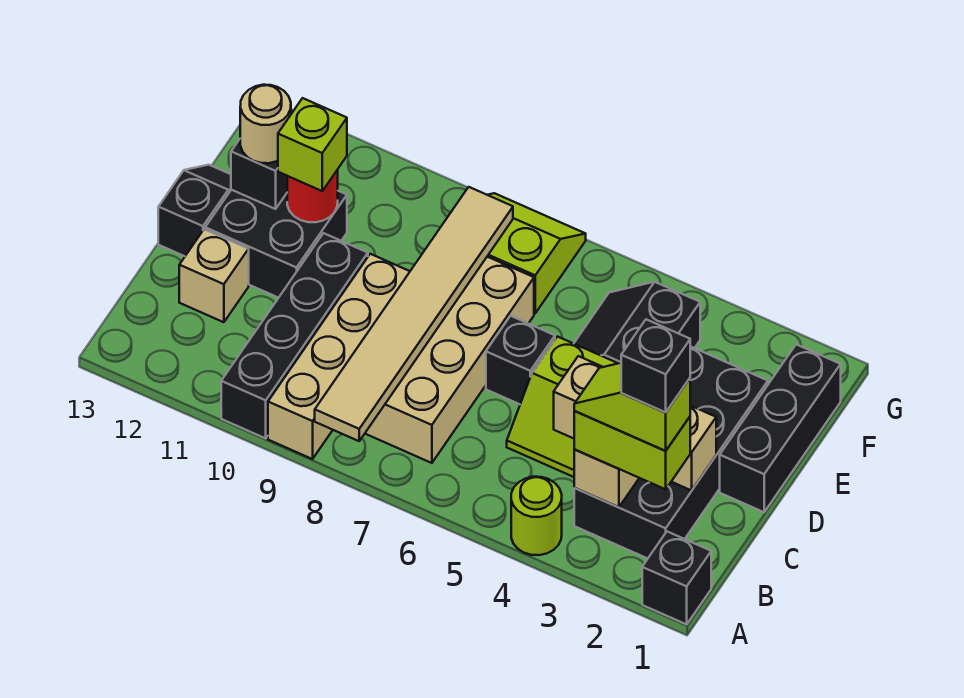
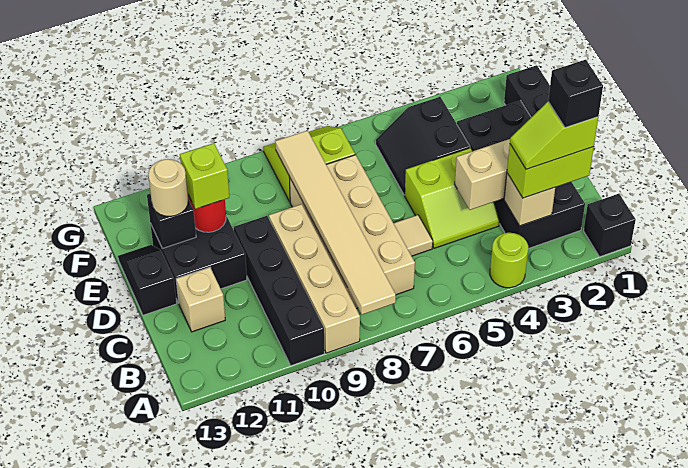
none -> tan 1x1 tile [394,215,433,256]
black 1x1 brick [486,316,555,404] -> none

